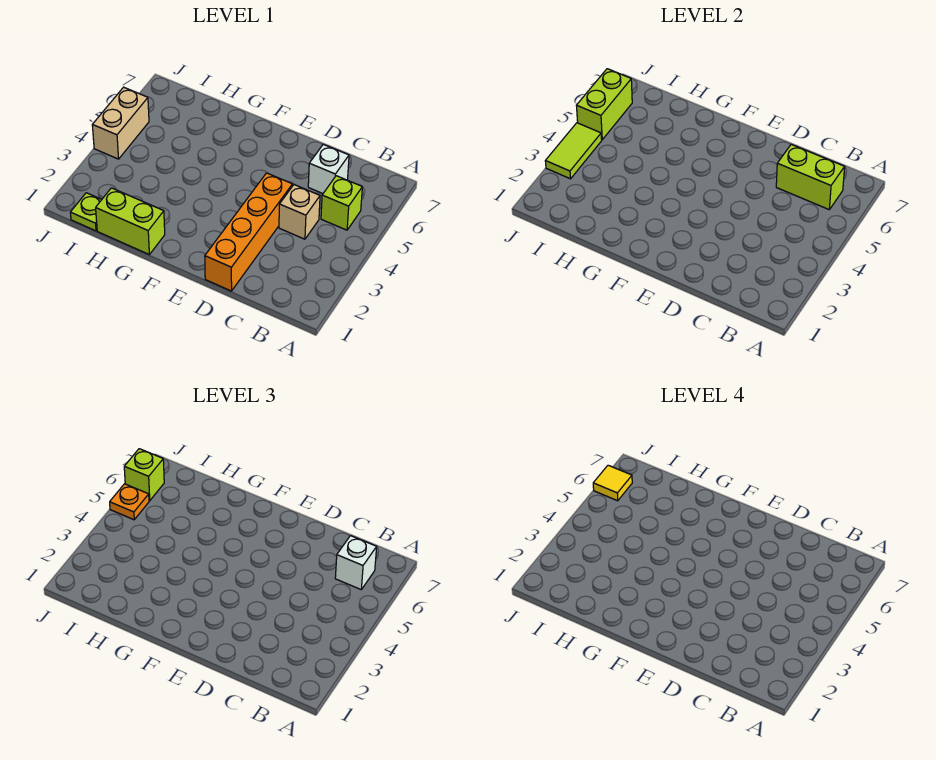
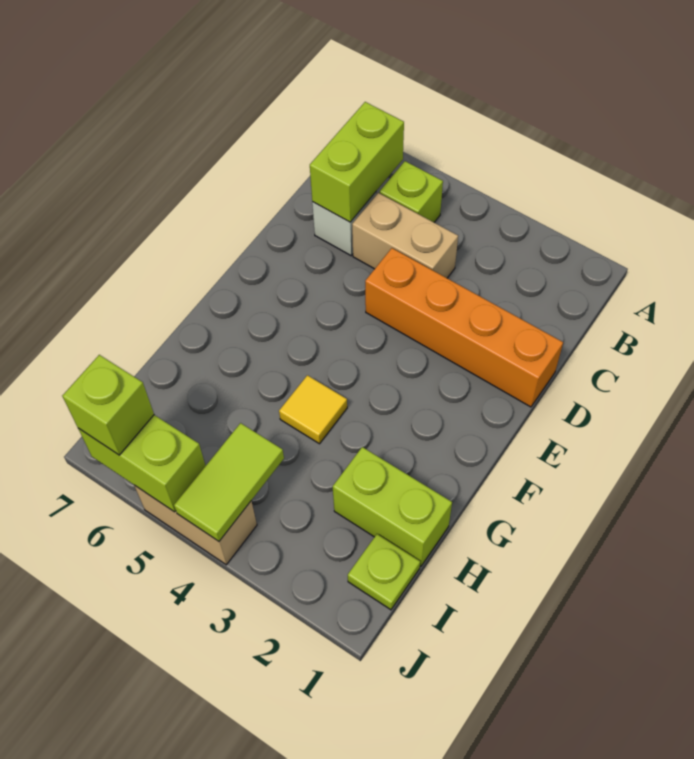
white 1x1 brick [335,536,377,589] -> none
tan 1x1 brick [279,185,320,239] -> tan 1x2 brick [352,193,458,278]
lime 1x2 brick [96,188,165,254] -> lime 1x2 brick turned to [333,447,452,566]
lime 1x2 tile [545,123,602,179] -> lime 1x2 tile turned to [174,423,284,541]
orange 1x1 plate [110,484,149,520] -> none
yellow 1x1 tile [593,465,632,501] -> yellow 1x1 tile moved to [279,375,347,444]

